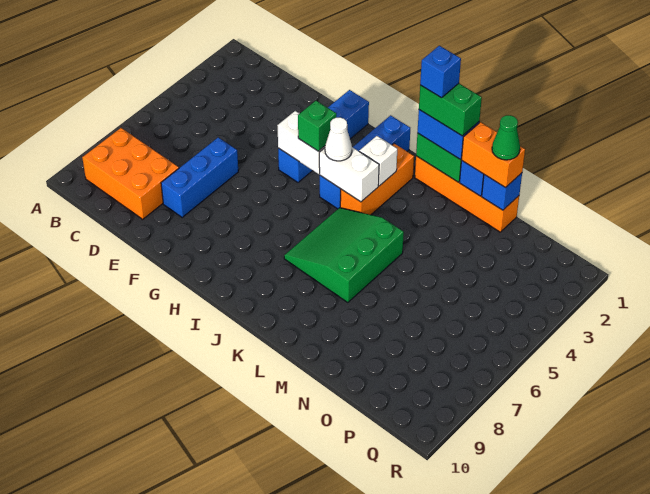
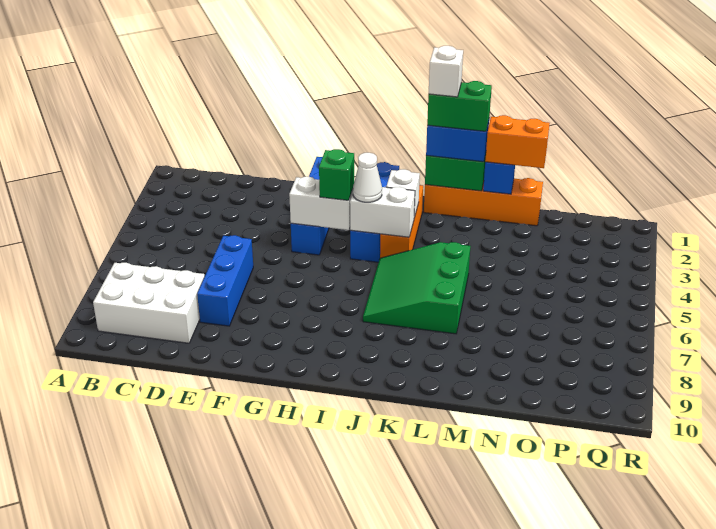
orange 2x3 brick [82,128,179,219] -> white 2x3 brick [93,263,205,343]
blue 1x1 brick [420,46,461,98] -> white 1x1 brick [429,46,463,97]
blue 1x1 brick [482,173,522,210] -> none
green 1x1 cone [492,115,520,160] -> none

